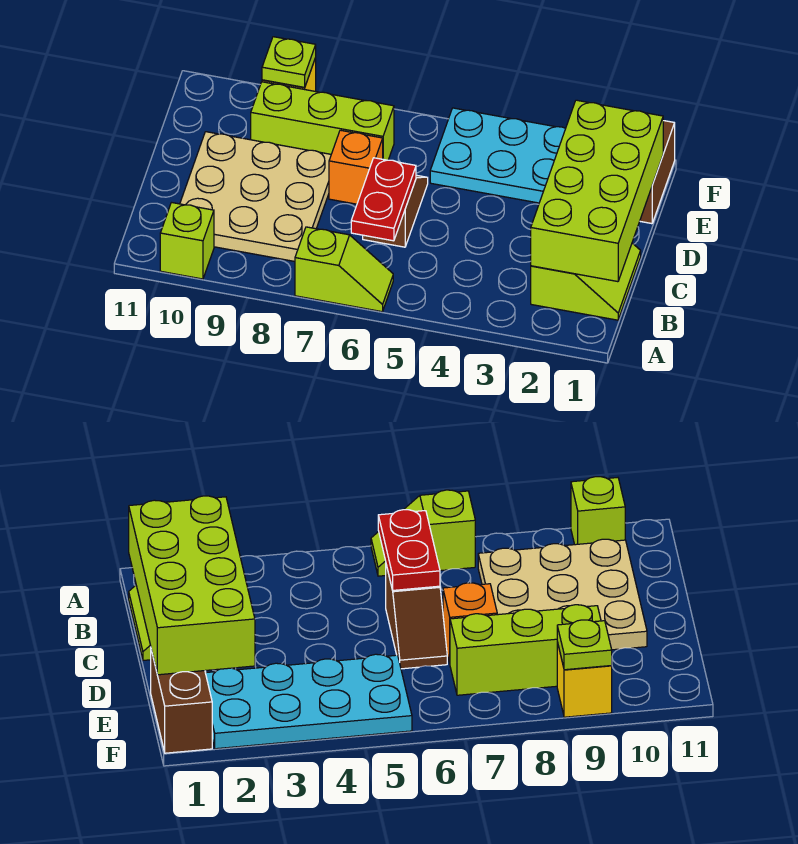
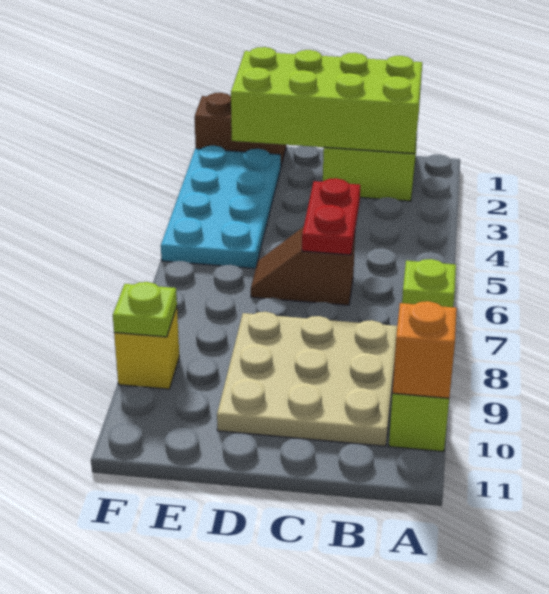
red 1x2 plate [351,158,416,241] -> red 1x2 plate turned to [302,178,360,255]
orange 1x1 brick [329,130,383,204] -> orange 1x1 brick moved to [392,301,457,398]
lime 1x3 brick [251,82,394,160] -> none

